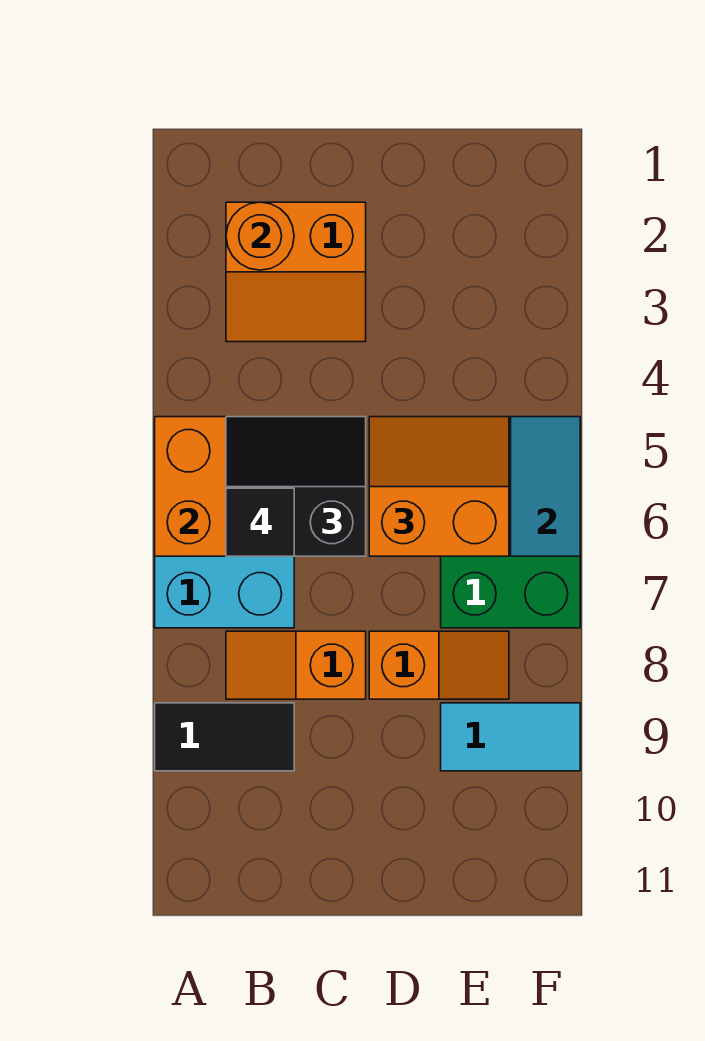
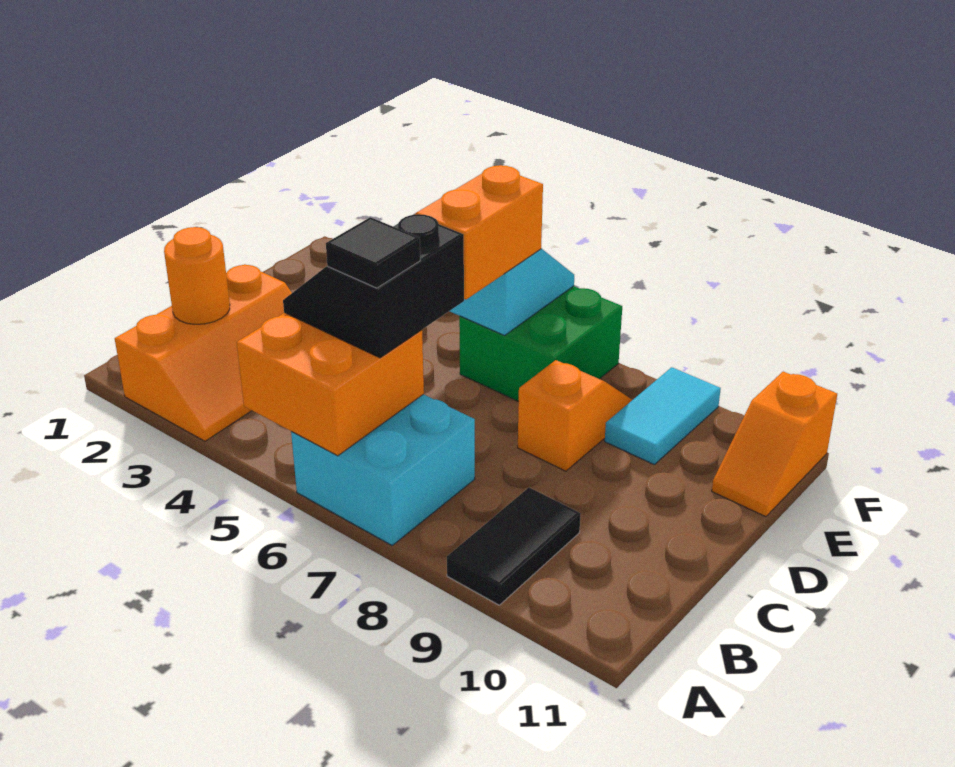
orange 2x2 slope [226,202,366,342] -> orange 2x3 slope [115,264,292,441]
orange 1x2 slope [226,631,366,699] -> orange 1x2 slope moved to [712,372,837,517]

